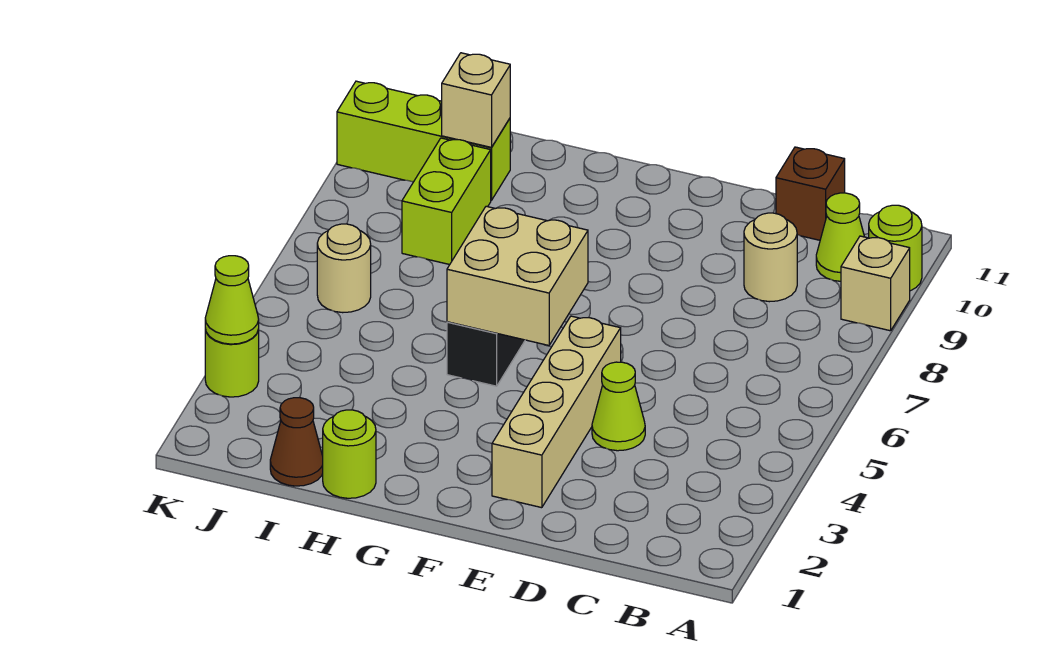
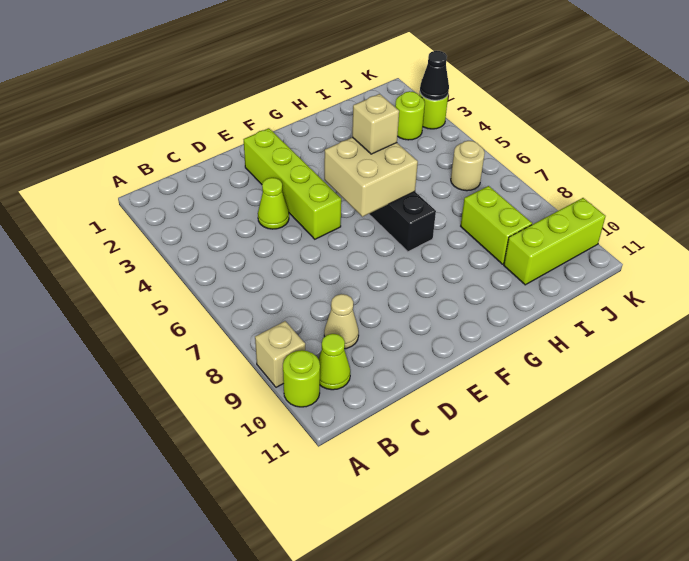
tan 1x1 round brick [744,213,797,302] -> tan 1x1 cone [324,294,359,349]
brown 1x1 brick [776,147,845,240] -> none
tan 1x4 brick [492,316,621,508] -> lime 1x4 brick [243,128,341,239]
lime 1x1 round brick [323,410,376,498] -> lime 1x1 round brick moved to [395,91,425,140]
brown 1x1 cone [270,398,323,486] -> none
tan 1x1 brick [442,53,510,147] -> tan 1x1 brick moved to [352,94,399,154]
lime 1x1 cone [205,256,259,344] -> black 1x1 cone [420,51,449,100]

